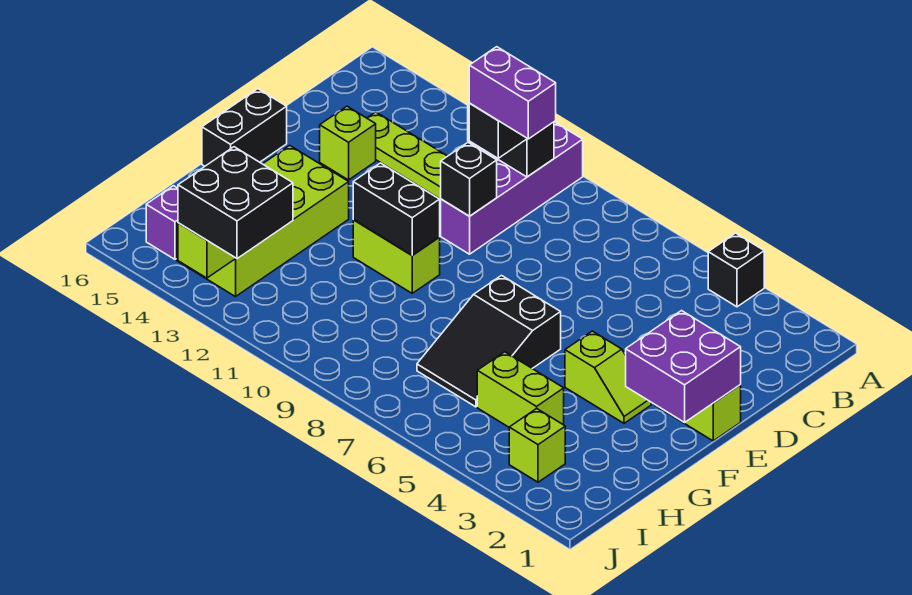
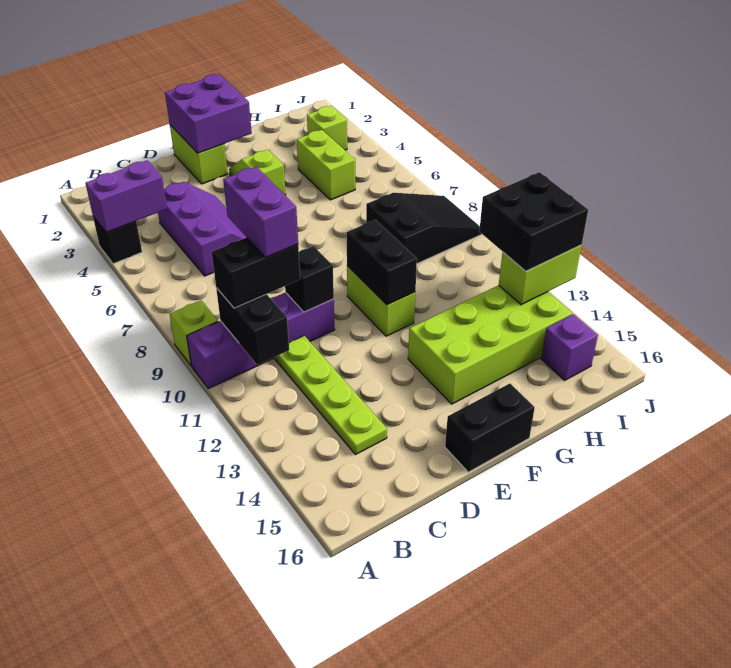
none -> purple 1x2 brick [85,160,167,232]
none -> purple 2x3 slope [158,182,246,276]
lime 1x1 brick [320,106,376,180] -> lime 1x1 brick moved to [169,300,218,365]
black 2x3 slope [417,276,561,407] -> black 2x3 slope moved to [366,193,482,263]

